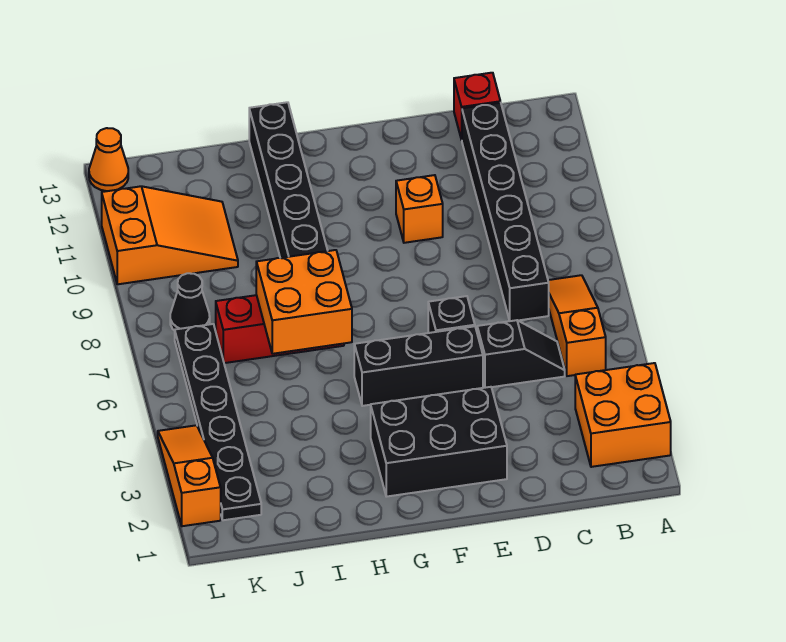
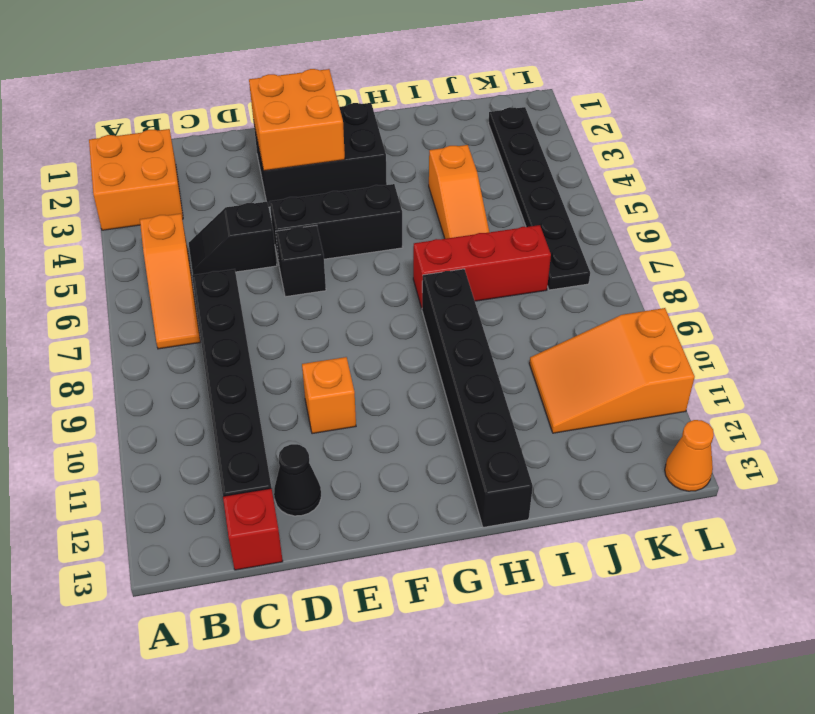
orange 2x2 brick [256,250,352,354] -> orange 2x2 brick moved to [249,69,345,171]
black 1x1 cone [170,273,210,331] -> black 1x1 cone moved to [274,444,321,516]
orange 1x3 slope [158,425,221,526] -> orange 1x3 slope moved to [429,145,489,239]

